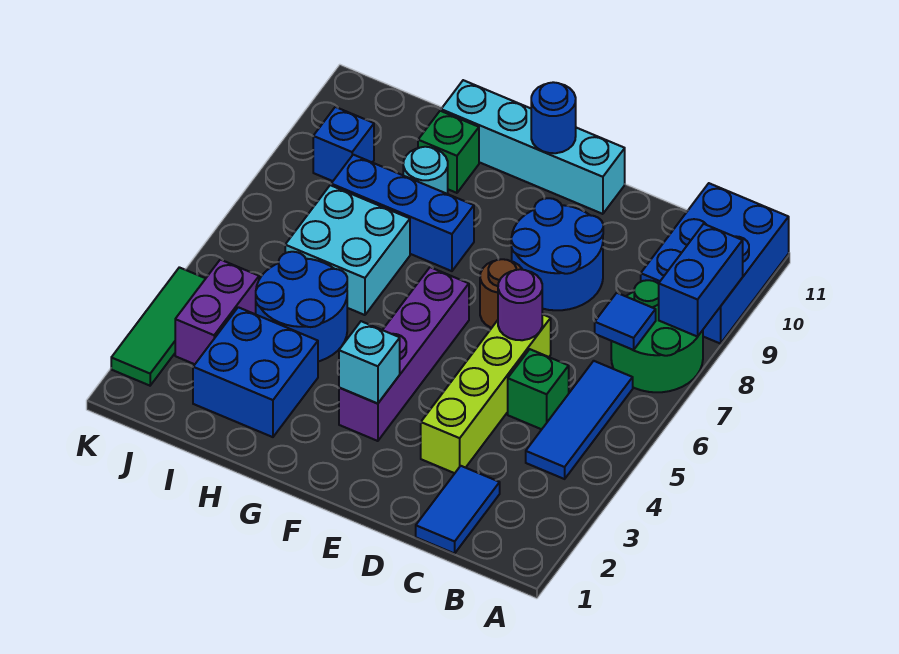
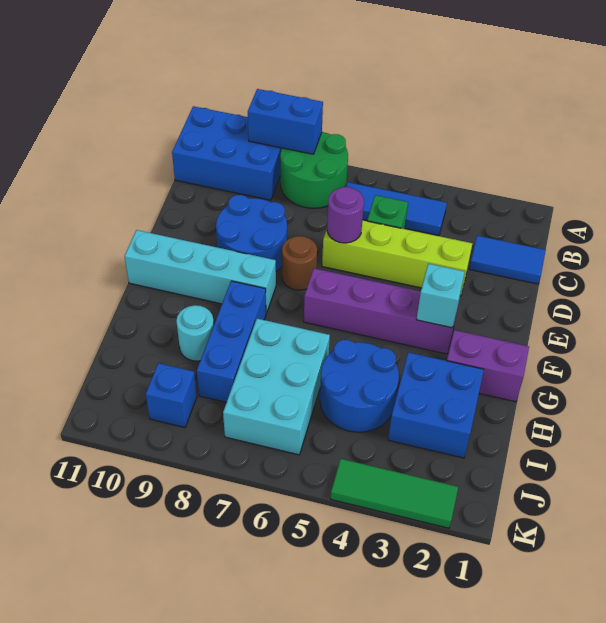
blue 1x1 tile [595,293,656,350] -> none
cyan 1x4 brick [441,80,625,214] -> cyan 1x4 brick turned to [124,230,276,313]
blue 1x1 round brick [531,82,576,153] -> none
cyan 2x2 brick [285,185,410,315] -> cyan 2x3 brick [223,319,330,455]
green 1x1 brick [418,111,479,193] -> none
purple 1x2 brick [175,260,259,364] -> purple 1x2 brick moved to [447,330,529,402]

